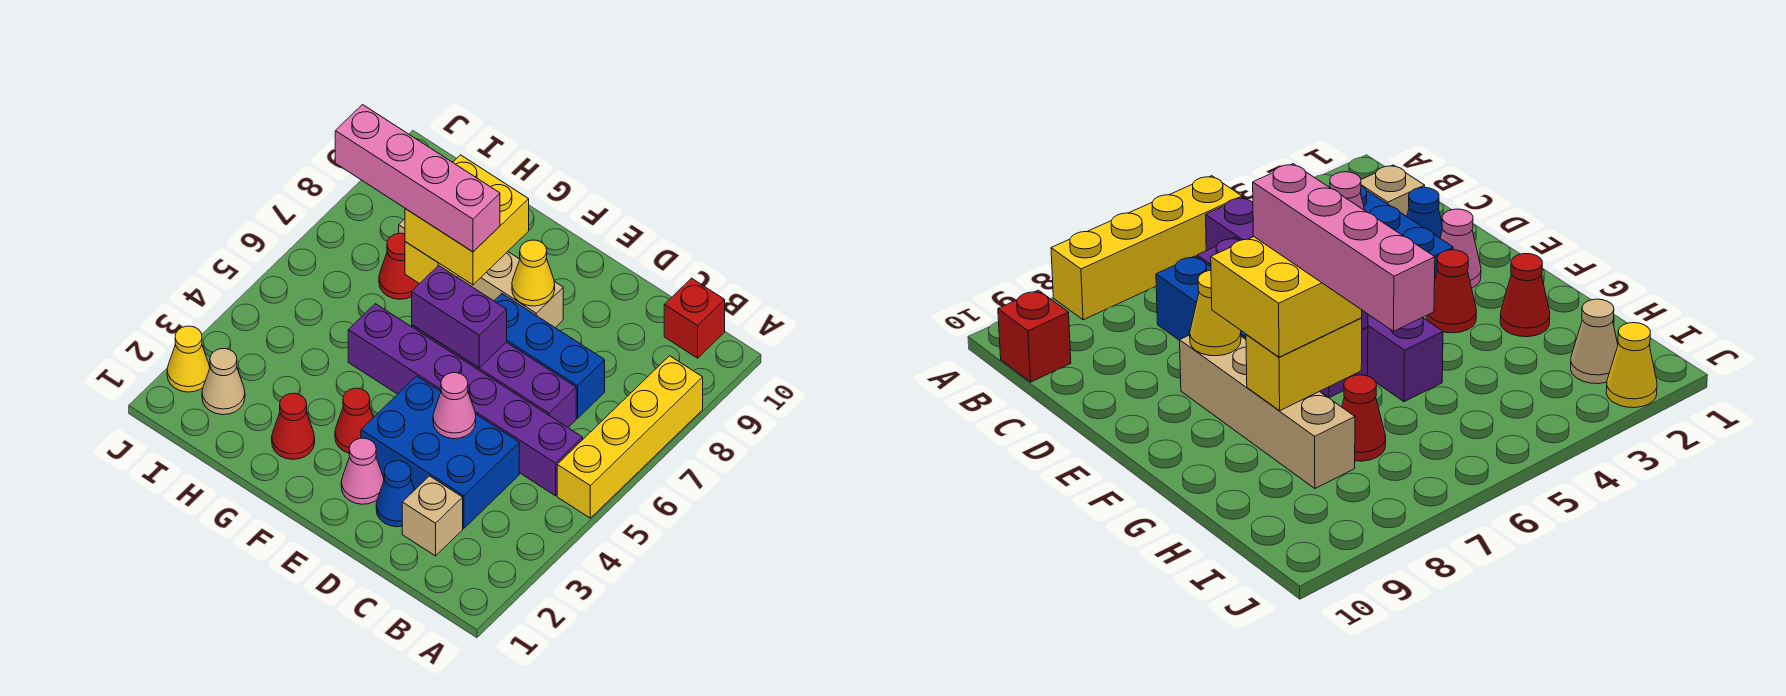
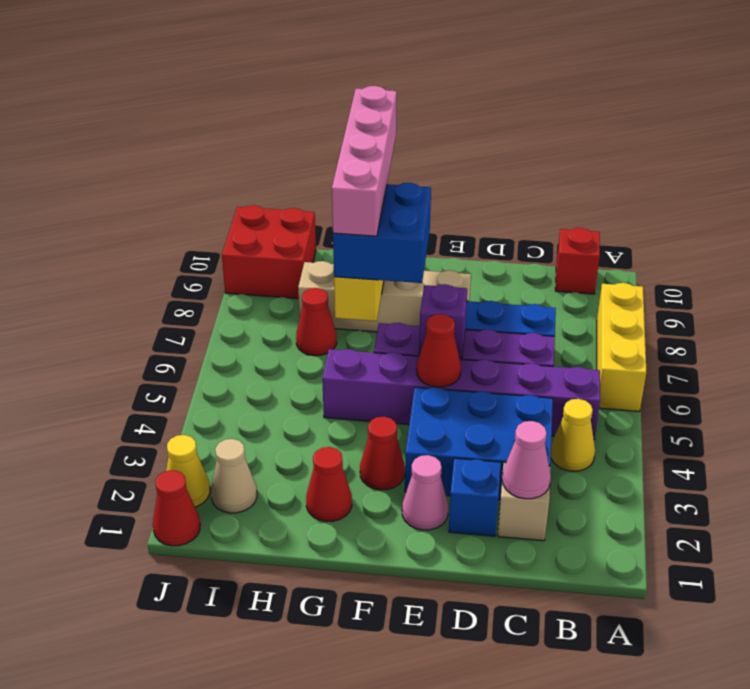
yellow 1x4 brick [557,356,703,518] -> yellow 1x3 brick [597,283,646,411]
blue 1x1 cone [376,461,415,527] -> blue 1x1 brick [449,458,501,536]
pink 1x1 cone [433,373,476,439] -> pink 1x1 cone moved to [502,421,551,499]
none -> red 1x1 cone [417,314,461,387]
purple 1x2 brick [412,265,507,368] -> purple 1x1 brick [419,284,467,358]
yellow 1x1 cone [512,240,555,306] -> yellow 1x1 cone moved to [551,399,595,471]
yellow 2x2 brick [405,155,529,285] -> blue 2x2 brick [333,183,431,283]
pink 1x4 brick [335,105,500,252] -> pink 1x4 brick turned to [332,86,397,236]
none -> red 2x2 brick [222,205,316,299]
none -> red 1x1 cone [153,470,200,546]

